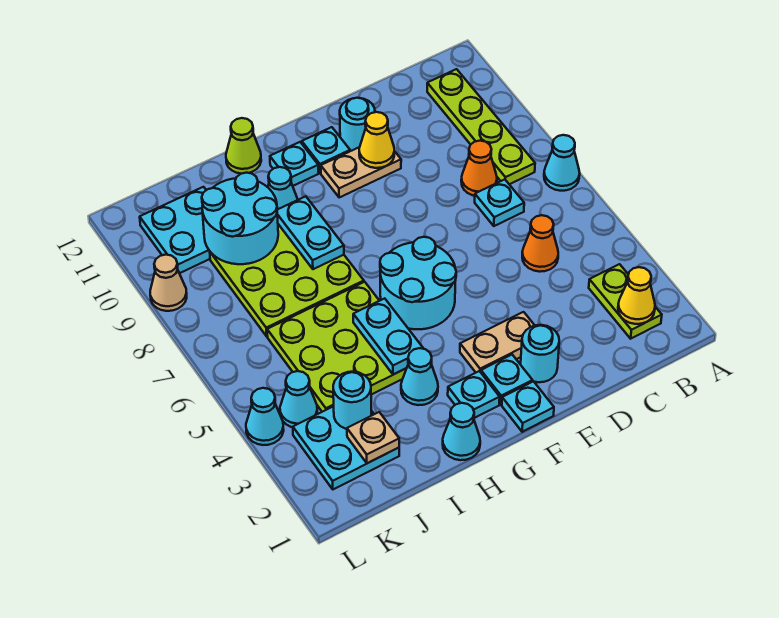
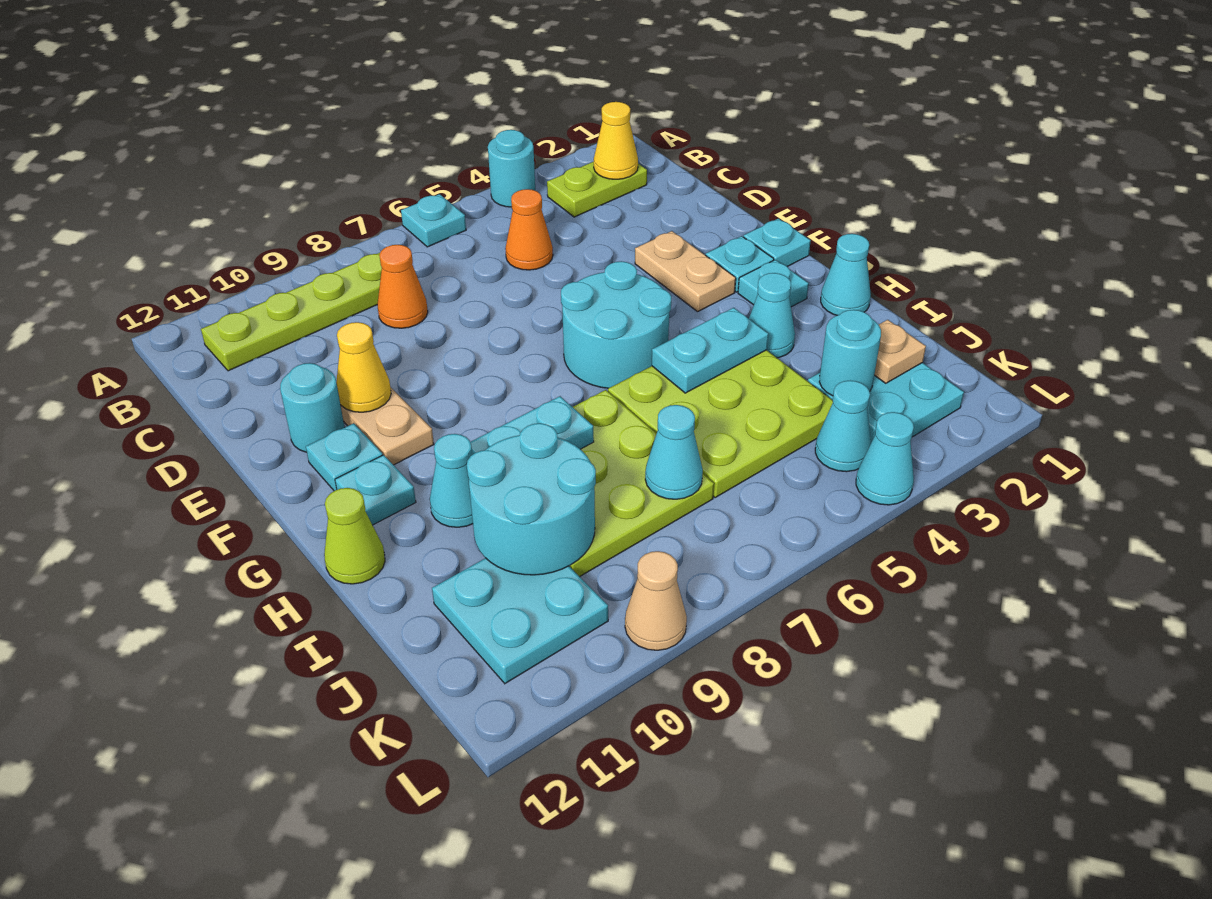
cyan 1x1 cone [544,135,580,191] -> cyan 1x1 cone moved to [645,405,703,499]
cyan 1x1 plate [475,179,524,226] -> cyan 1x1 plate moved to [401,194,466,247]
cyan 1x1 round brick [521,325,559,382] -> cyan 1x1 round brick moved to [488,130,535,207]

